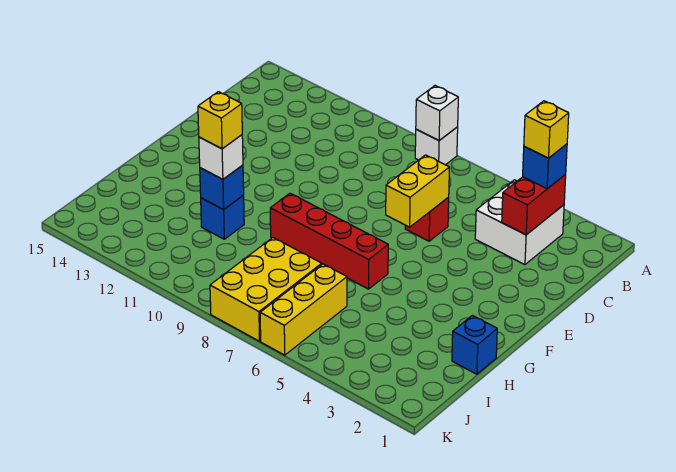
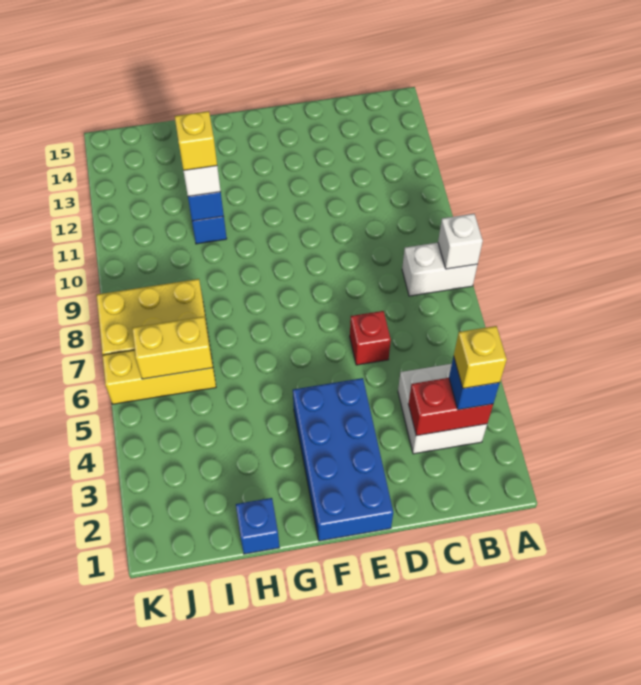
white 1x1 brick [415,127,458,165] -> white 1x2 brick [402,243,477,296]
yellow 1x2 brick [386,155,449,227] -> yellow 1x2 brick moved to [132,317,213,379]
none -> blue 2x4 brick [293,378,393,541]
red 1x4 brick [270,193,388,289] -> none

